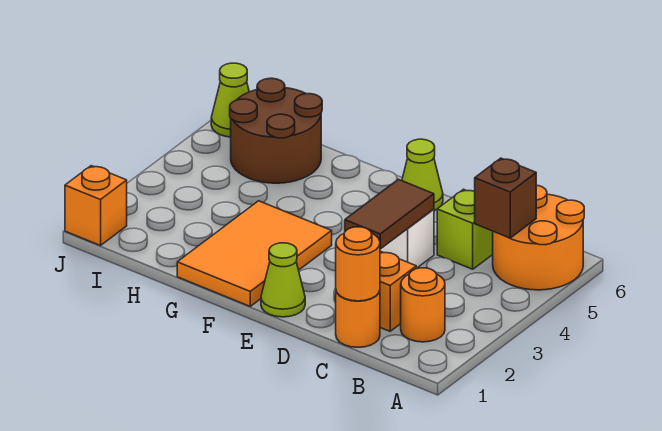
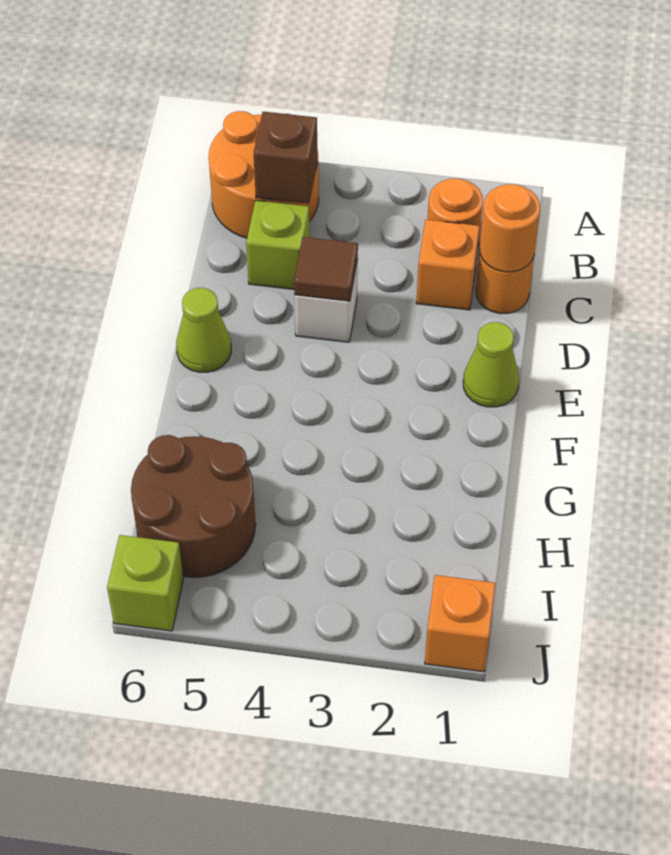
brown 1x2 tile [345,179,434,249] -> brown 1x1 tile [294,237,358,301]
orange 2x3 tile [177,201,332,306] -> none
lime 1x1 cone [211,63,249,137] -> lime 1x1 brick [107,535,183,631]

